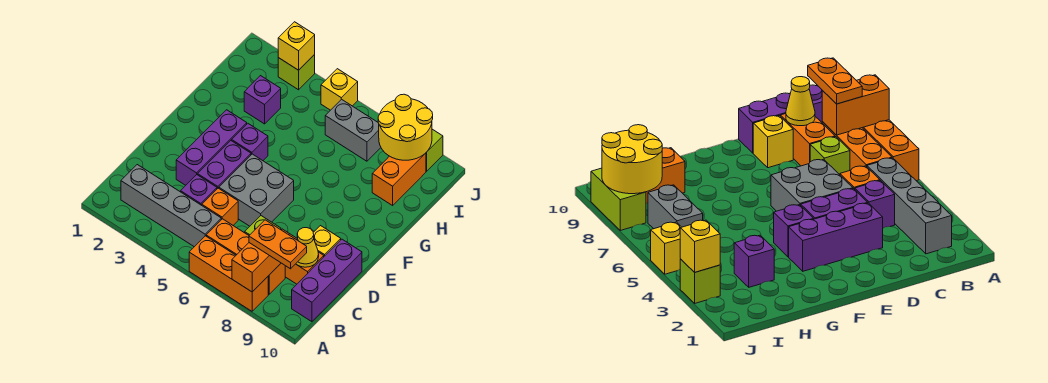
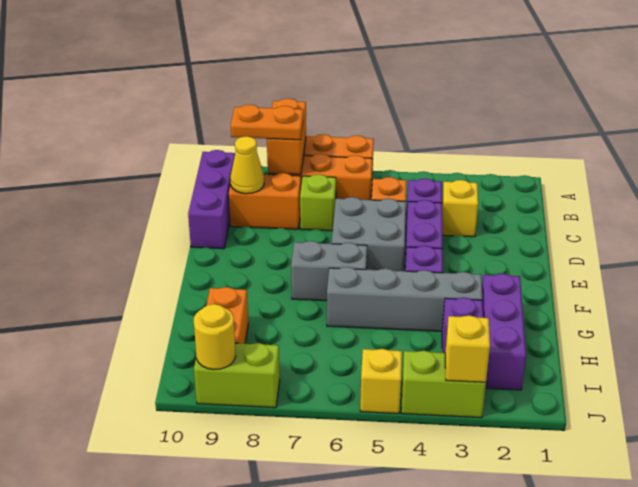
grey 1x4 brick [121,165,221,247] -> grey 1x4 brick moved to [327,267,482,331]
purple 1x3 brick [176,110,247,185] -> purple 1x3 brick moved to [482,274,526,390]
yellow 1x1 brick [313,226,341,256] -> yellow 1x1 brick moved to [442,180,478,237]
grey 1x2 brick [325,99,381,161] -> grey 1x2 brick moved to [291,241,367,301]
yellow 2x2 round brick [378,94,433,160] -> yellow 1x1 round brick [194,304,236,370]
lime 1x1 brick [278,55,315,90] -> lime 1x2 brick [401,351,486,418]

